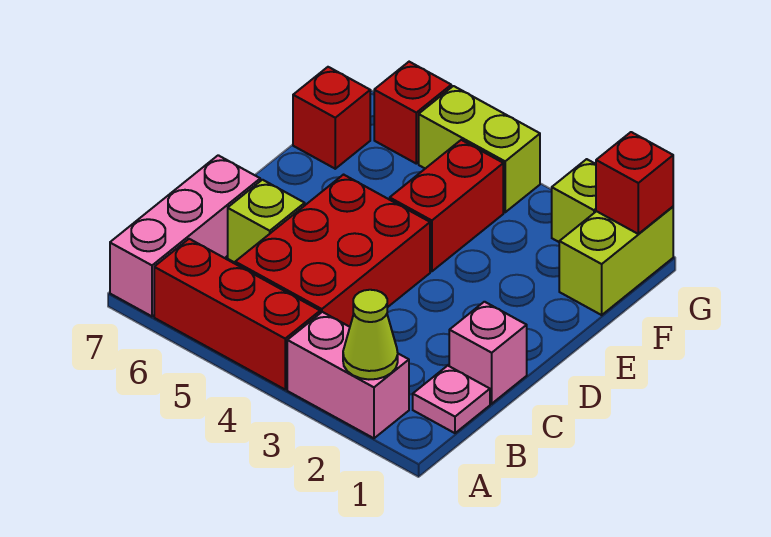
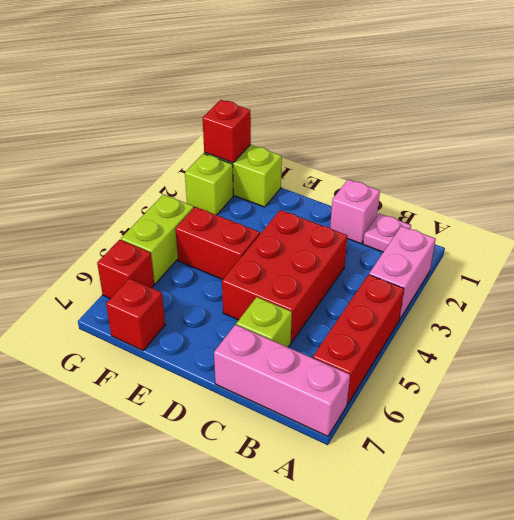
lime 1x1 cone [343,290,398,380] -> none
red 2x3 brick [235,175,430,327] -> red 2x3 brick turned to [222,210,347,343]

